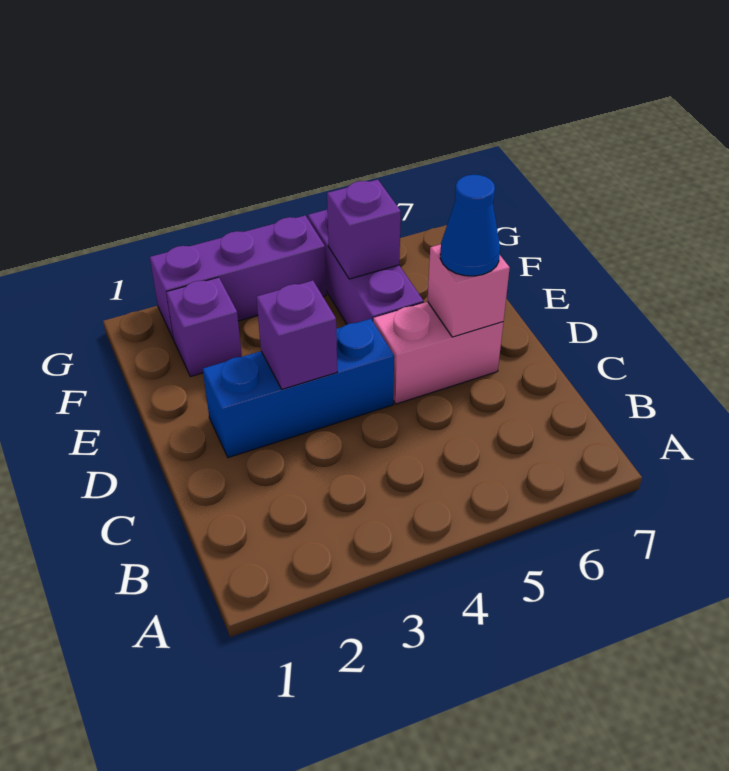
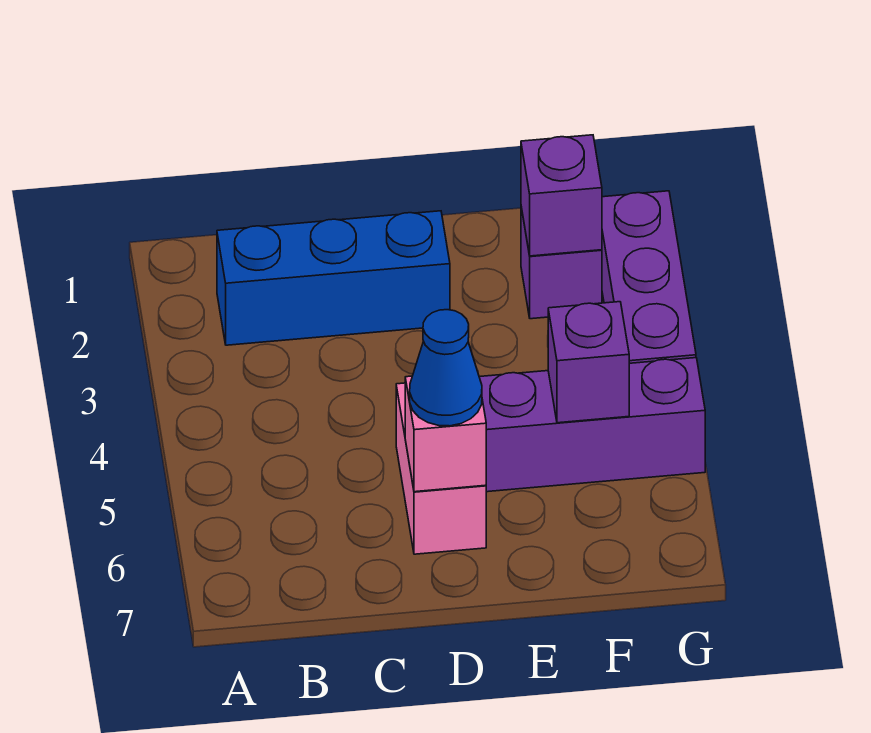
blue 1x3 brick [203,319,394,458] -> blue 1x3 brick turned to [217,211,450,345]
purple 1x1 brick [256,281,337,389] -> purple 1x1 brick moved to [521,135,602,256]

